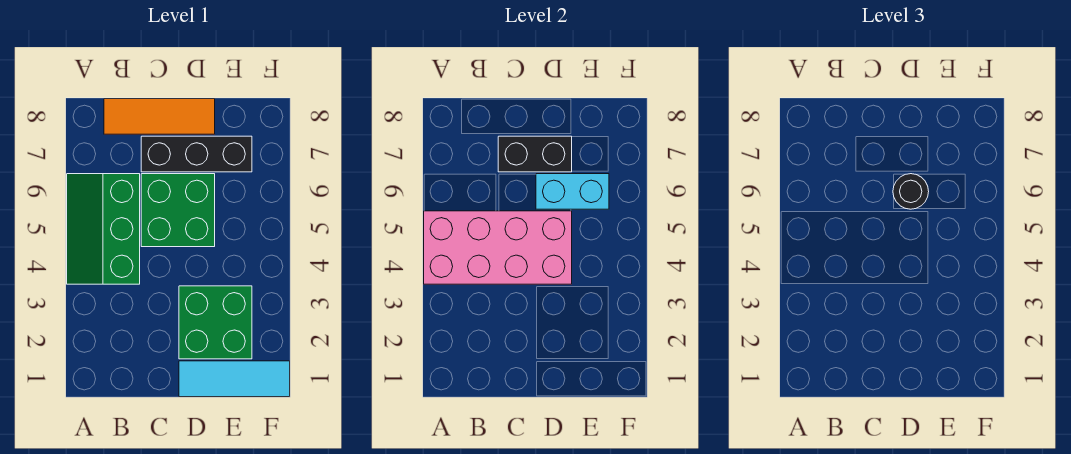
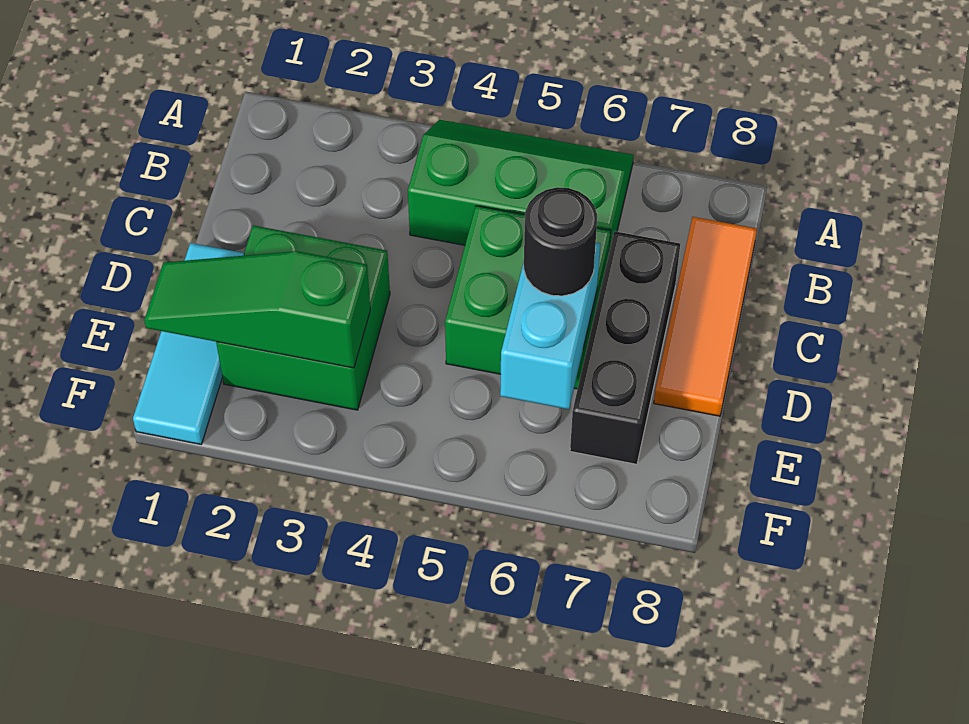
pink 2x4 brick [424,211,572,284] -> none
black 1x2 brick [498,136,572,172] -> none
none -> green 1x3 slope [144,251,370,368]

